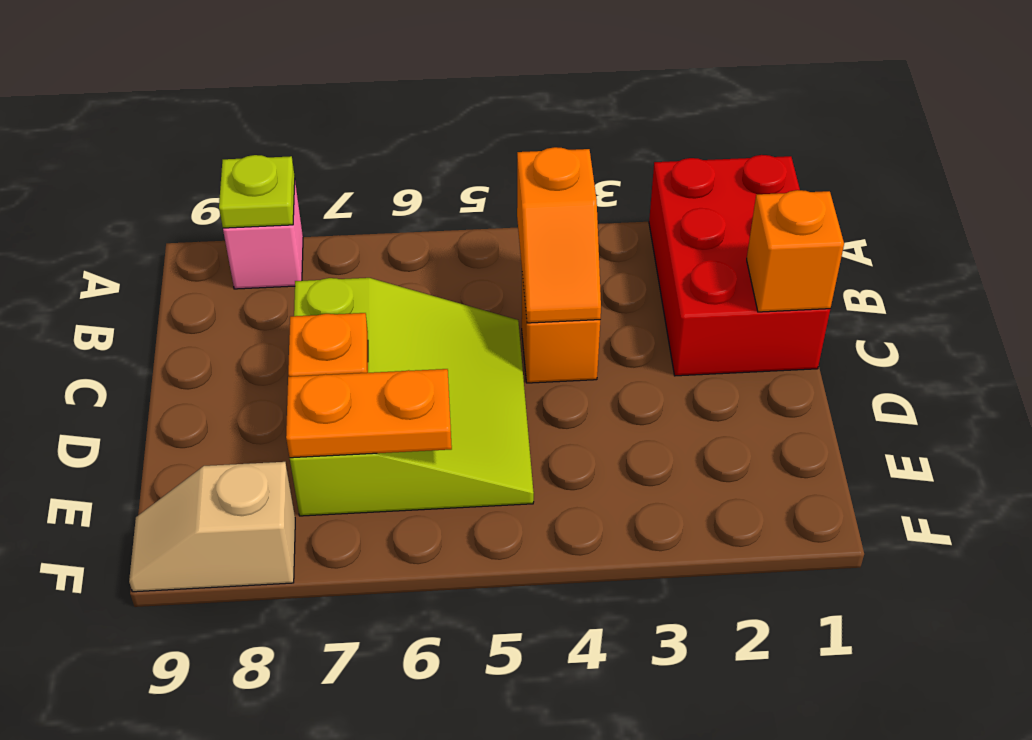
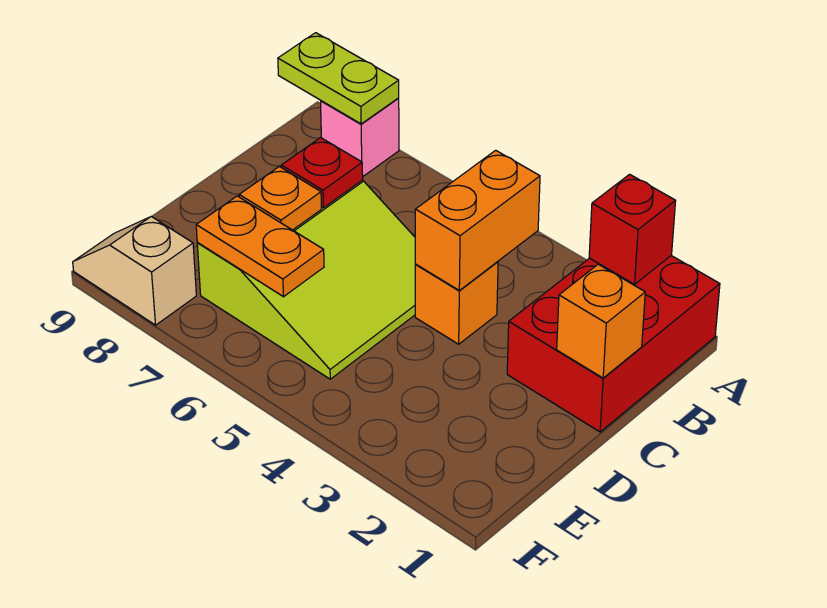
none -> red 1x1 brick [589,174,676,284]
lime 1x1 plate [219,155,295,228] -> lime 1x2 plate [278,33,399,124]
orange 1x2 slope [517,147,601,323] -> orange 1x2 brick [415,150,540,290]
none -> red 1x1 plate [281,138,363,208]

